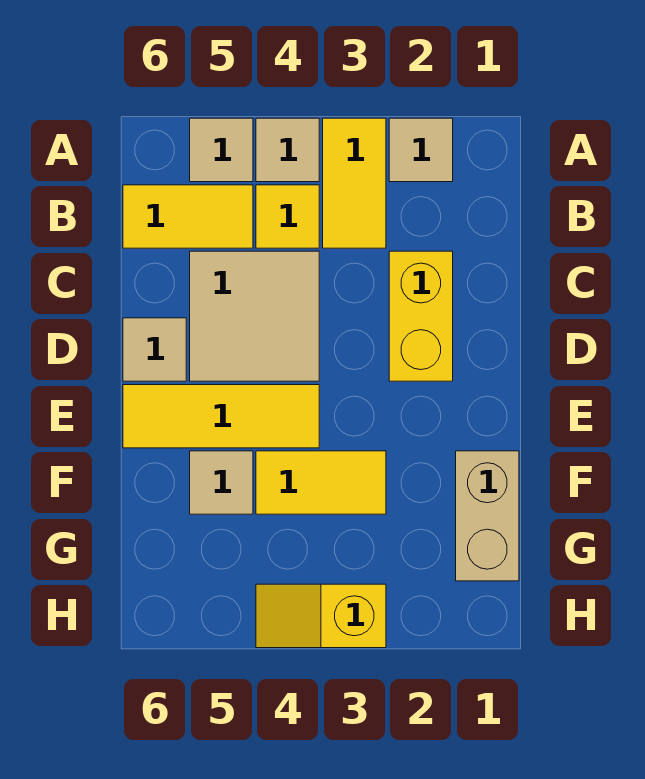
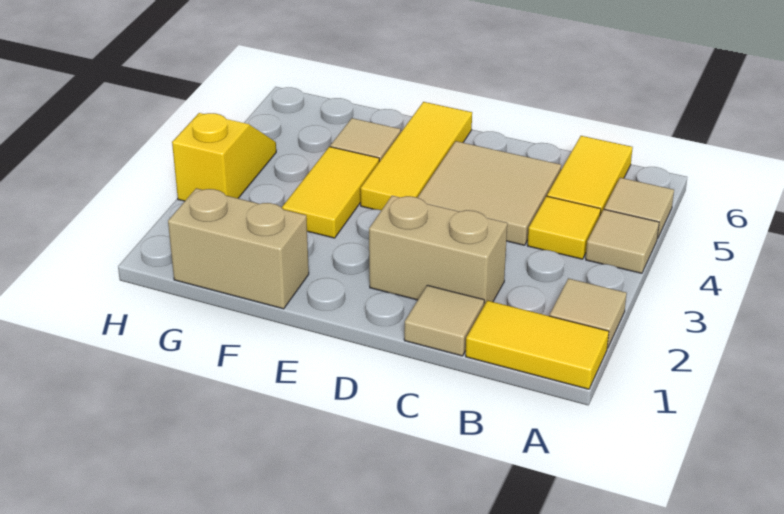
yellow 1x2 tile [323,118,386,248] -> yellow 1x2 tile moved to [466,301,609,389]
yellow 1x2 brick [389,251,453,381] -> tan 1x2 brick [369,196,507,305]
tan 1x1 tile [123,318,186,381] -> tan 1x1 tile moved to [404,285,484,356]

